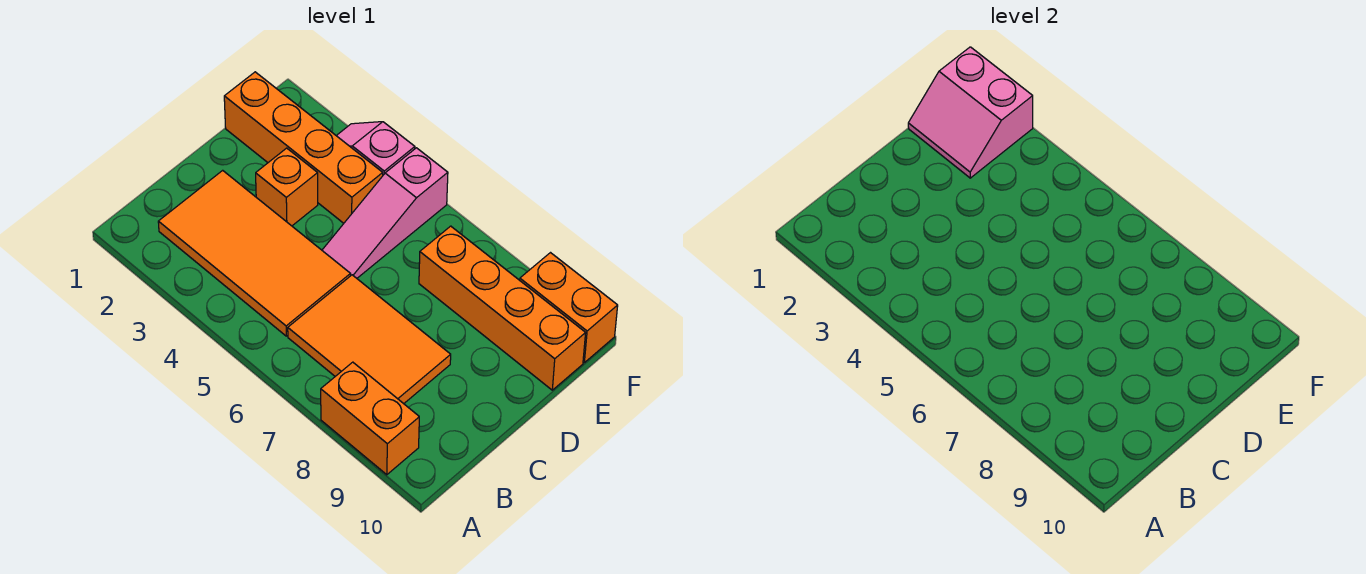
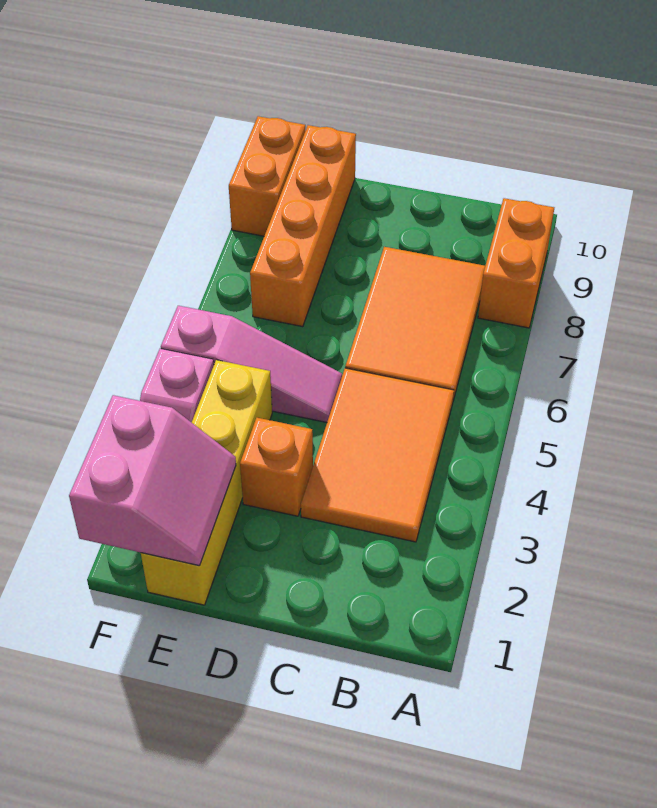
orange 2x4 tile [158,170,351,336] -> orange 2x3 tile [301,368,454,542]
orange 1x4 brick [224,72,383,223] -> yellow 1x4 brick [141,360,272,605]

